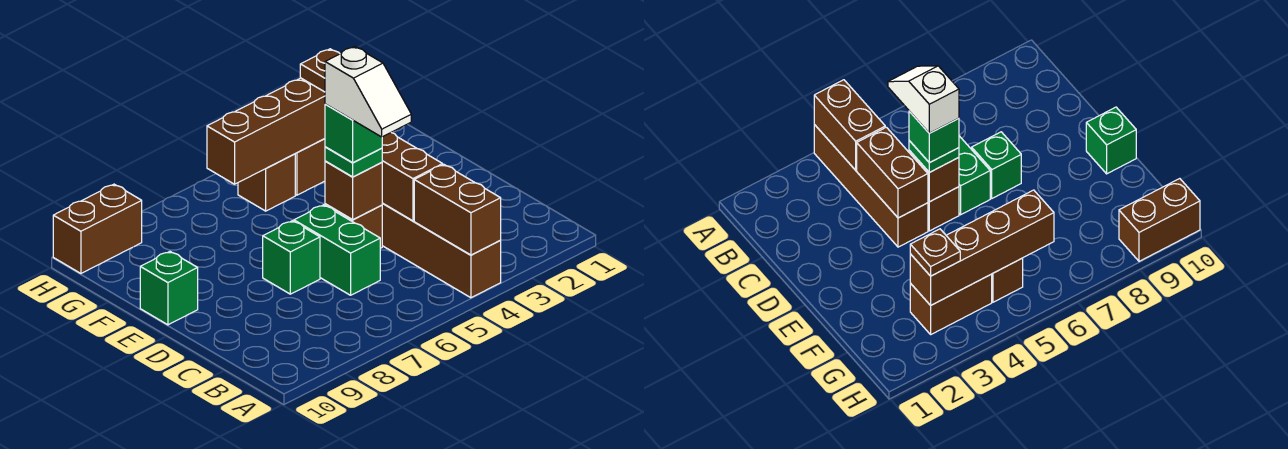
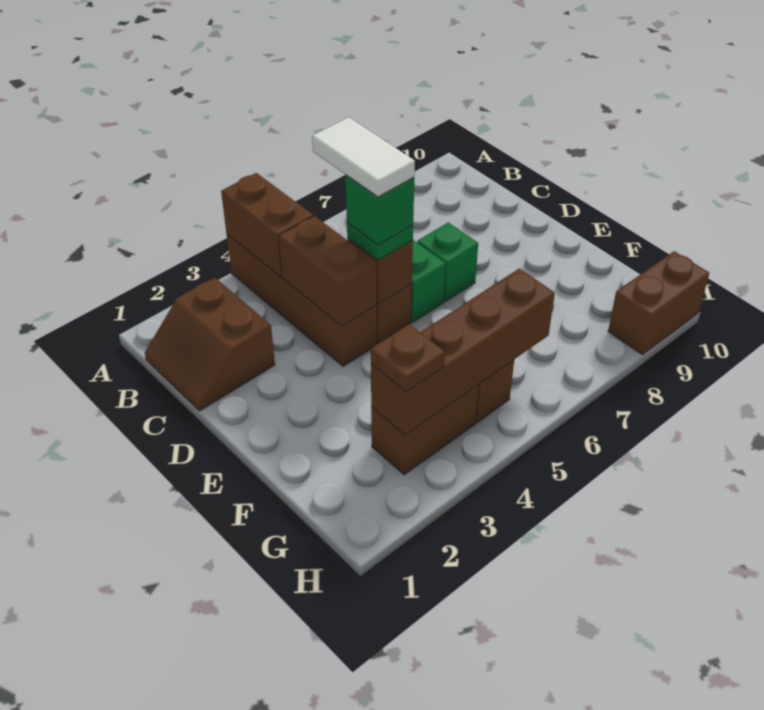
none -> brown 2x2 slope [145,277,275,411]
white 1x2 slope [325,47,411,137] -> white 1x2 tile [312,117,415,197]
green 1x1 brick [140,252,198,325] -> none

